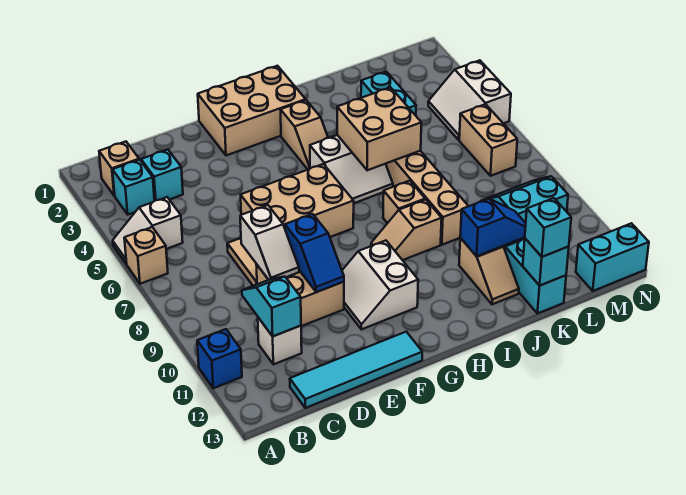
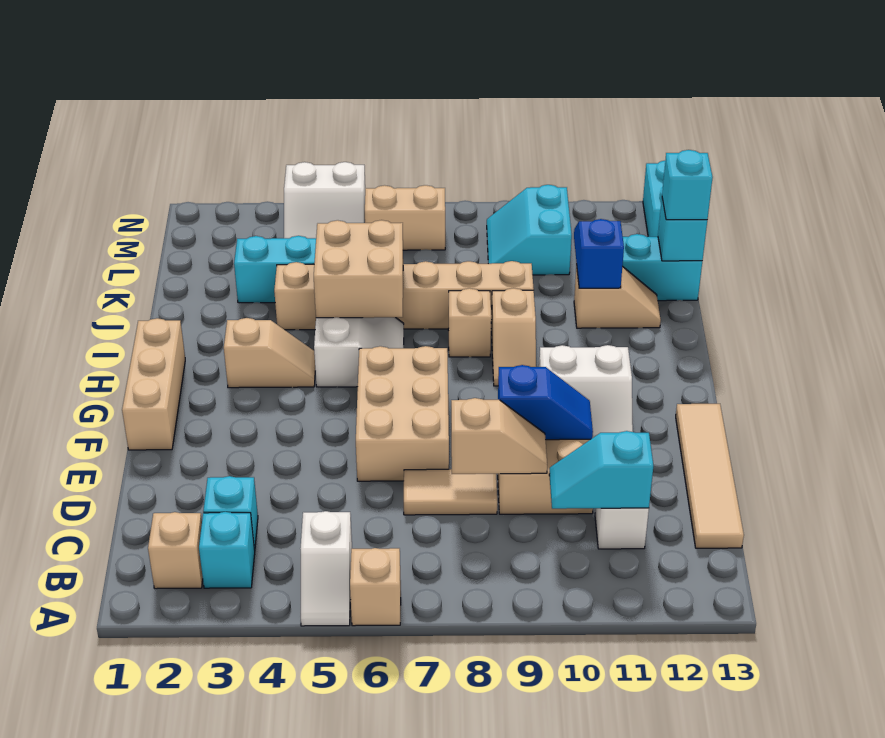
blue 1x1 brick [197,329,242,388] -> none
cyan 1x4 tile [290,332,422,408] -> tan 1x4 tile [676,404,744,548]
white 1x2 slope [240,205,299,280] -> tan 1x2 slope [451,398,547,474]
tan 2x3 brick [198,66,306,155] -> tan 1x3 brick [122,318,185,450]

